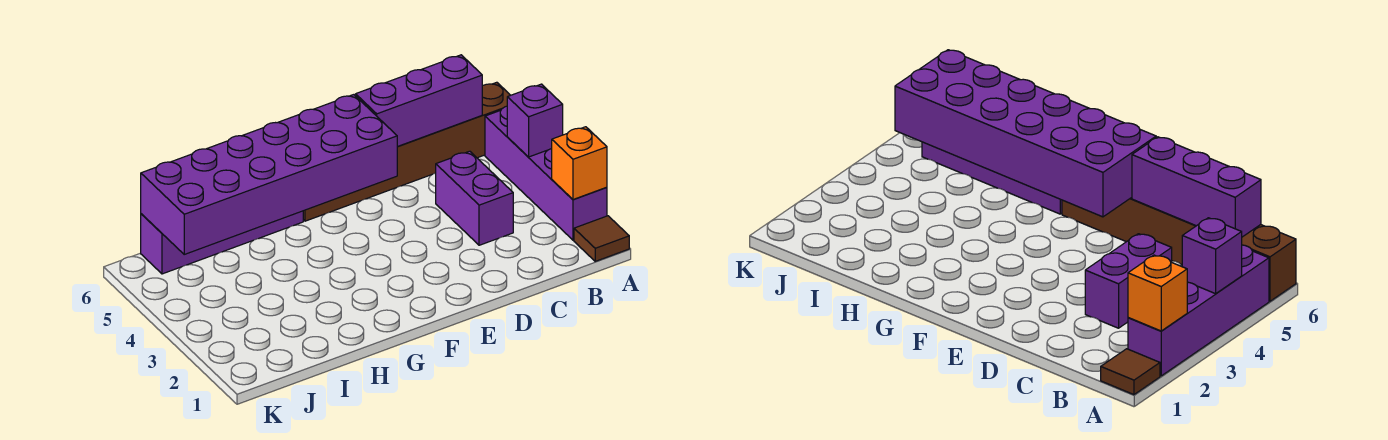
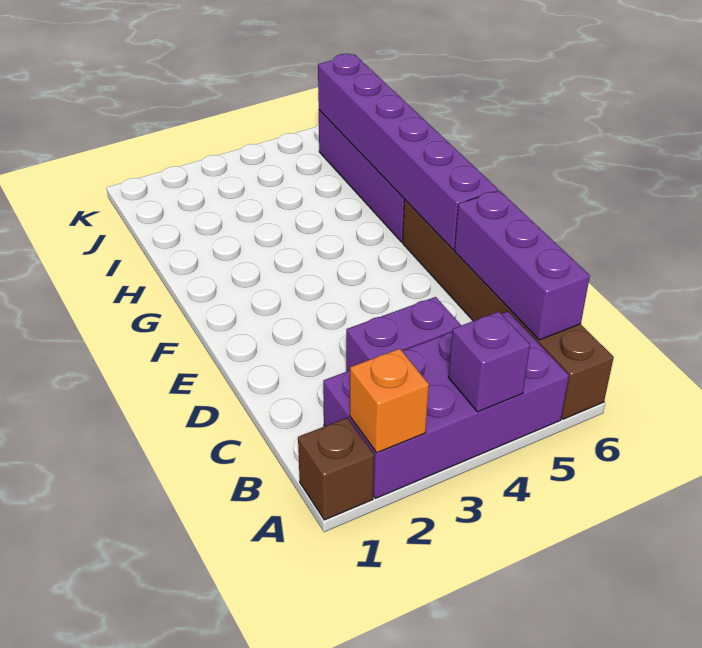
brown 1x1 tile [574,216,629,261] -> brown 1x1 brick [298,418,374,520]
purple 1x4 brick [485,106,607,240] -> purple 2x4 brick [323,311,569,498]
purple 2x6 brick [141,95,397,254] -> purple 1x6 brick [318,54,498,250]

